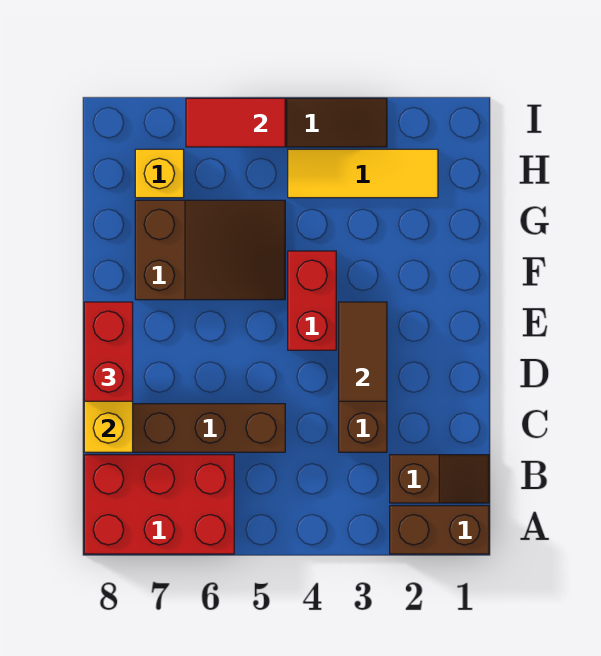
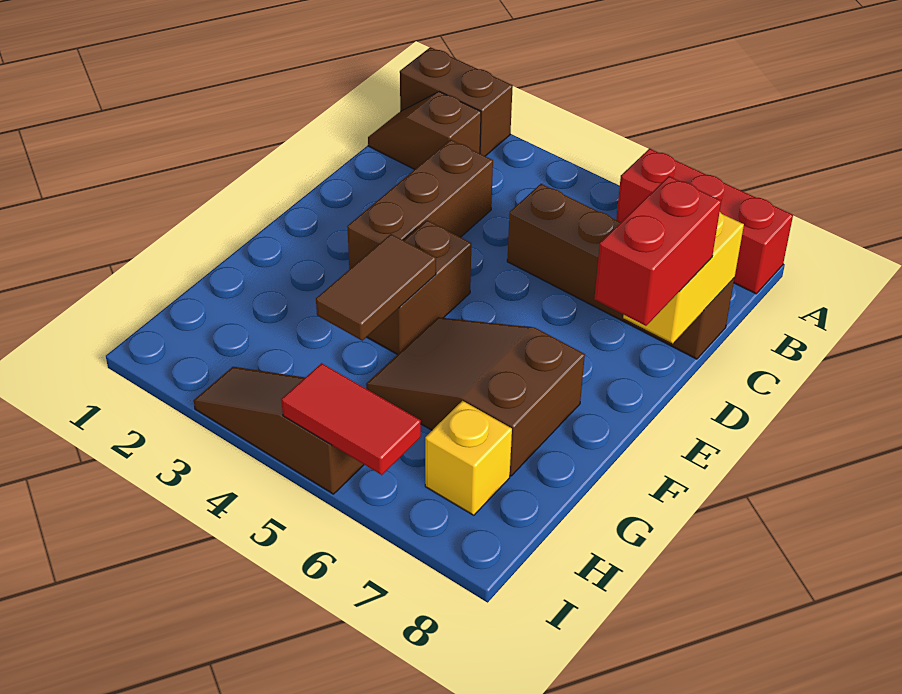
red 2x3 brick [84,455,234,554] -> red 1x3 brick [616,149,793,294]
brown 1x2 tile [339,302,387,401] -> brown 1x2 tile moved to [316,234,436,341]
red 1x2 brick [288,251,336,350] -> brown 1x2 brick [367,220,471,355]
yellow 1x3 tile [288,149,438,198] -> none

